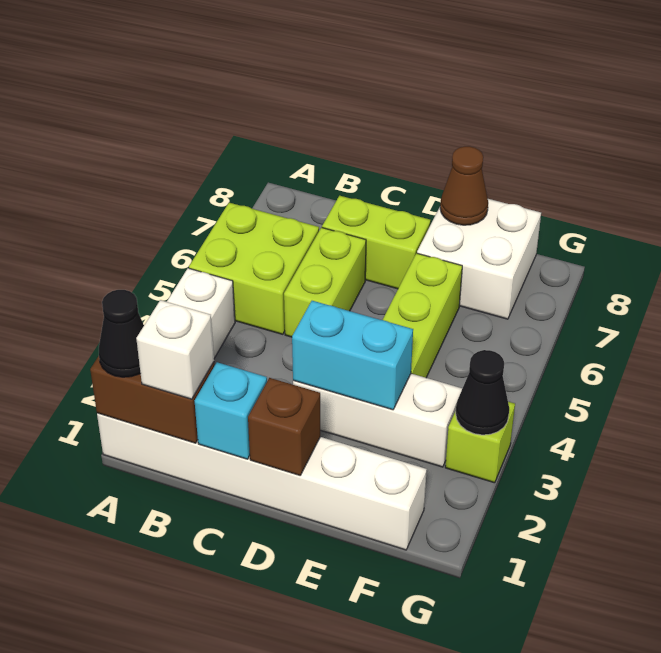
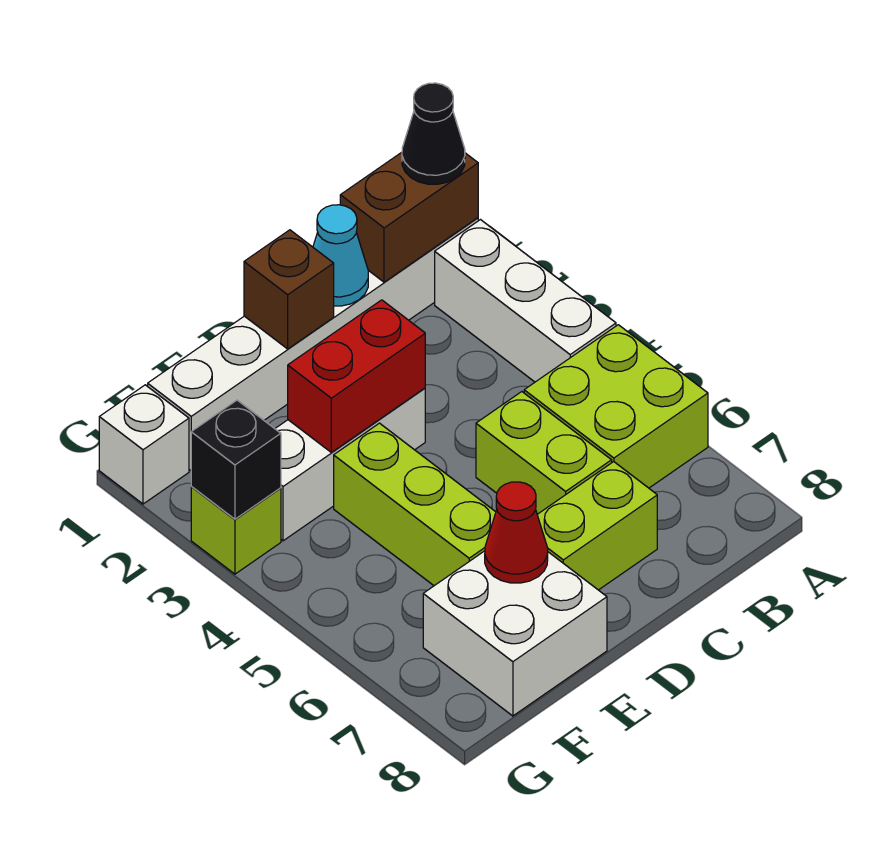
white 1x1 brick [136,300,214,399] -> white 1x1 brick moved to [99,385,189,504]
cyan 1x1 brick [195,362,267,459] -> cyan 1x1 cone [313,205,368,306]
cyan 1x2 brick [292,301,413,410] -> red 1x2 brick [288,300,425,452]
none -> red 1x1 cone [485,482,548,583]
brown 1x1 cone [440,146,488,225] -> none
black 1x1 cone [456,350,509,435] -> black 1x1 brick [191,400,281,519]

